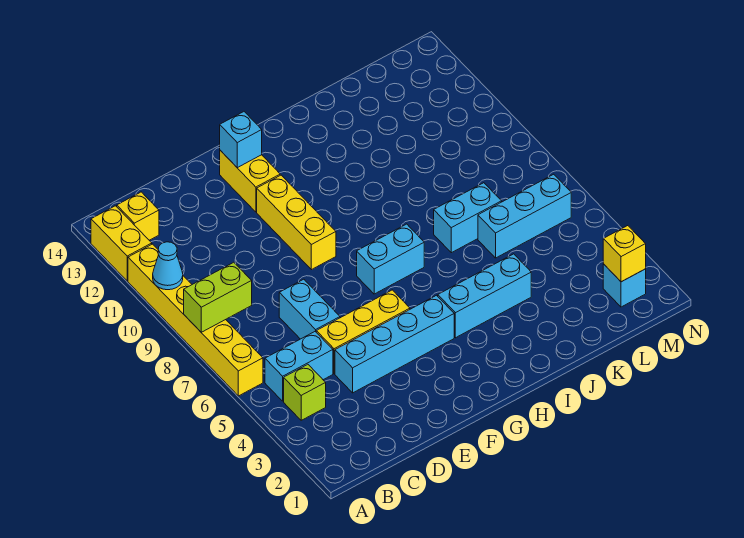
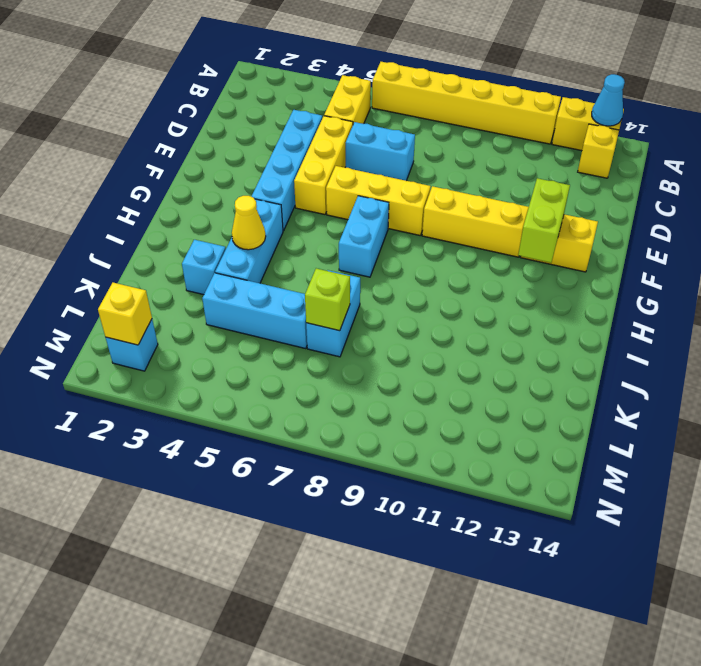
lime 1x2 brick [184,262,252,332] -> lime 1x2 brick moved to [518,178,570,263]
cyan 1x1 cone [153,242,183,290] -> cyan 1x1 cone moved to [592,74,625,126]
lime 1x1 brick [284,364,326,420] -> lime 1x1 brick moved to [305,269,350,331]
cyan 1x2 brick [265,332,333,401] -> yellow 1x2 brick [324,75,371,124]
none -> yellow 1x3 brick [326,166,431,235]
cyan 1x1 brick [220,112,262,168] -> cyan 1x1 brick moved to [182,240,226,295]
none -> yellow 1x1 cone [232,196,266,250]
cyan 1x3 brick [478,174,571,258] -> cyan 1x3 brick turned to [202,273,307,348]

